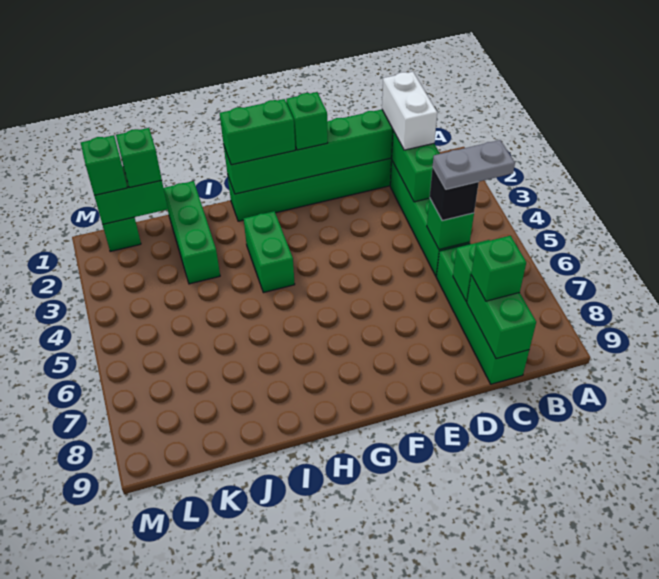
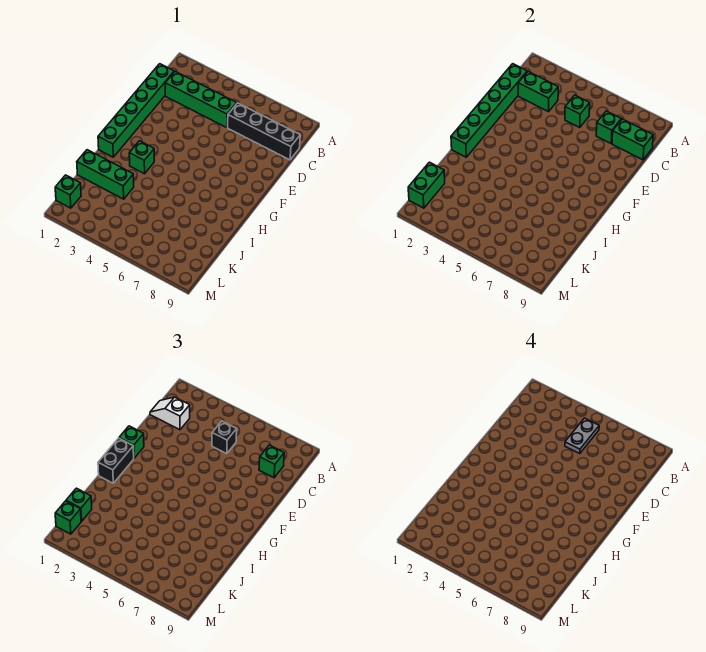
white 1x2 brick [382,72,437,150] -> white 1x2 slope [150,397,190,430]
green 1x4 brick [436,243,529,384] -> black 1x4 brick [228,103,300,160]
green 1x2 brick [220,99,295,165] -> black 1x2 brick [98,438,134,483]
green 1x2 brick [244,211,295,293] -> green 1x1 brick [129,141,154,174]

